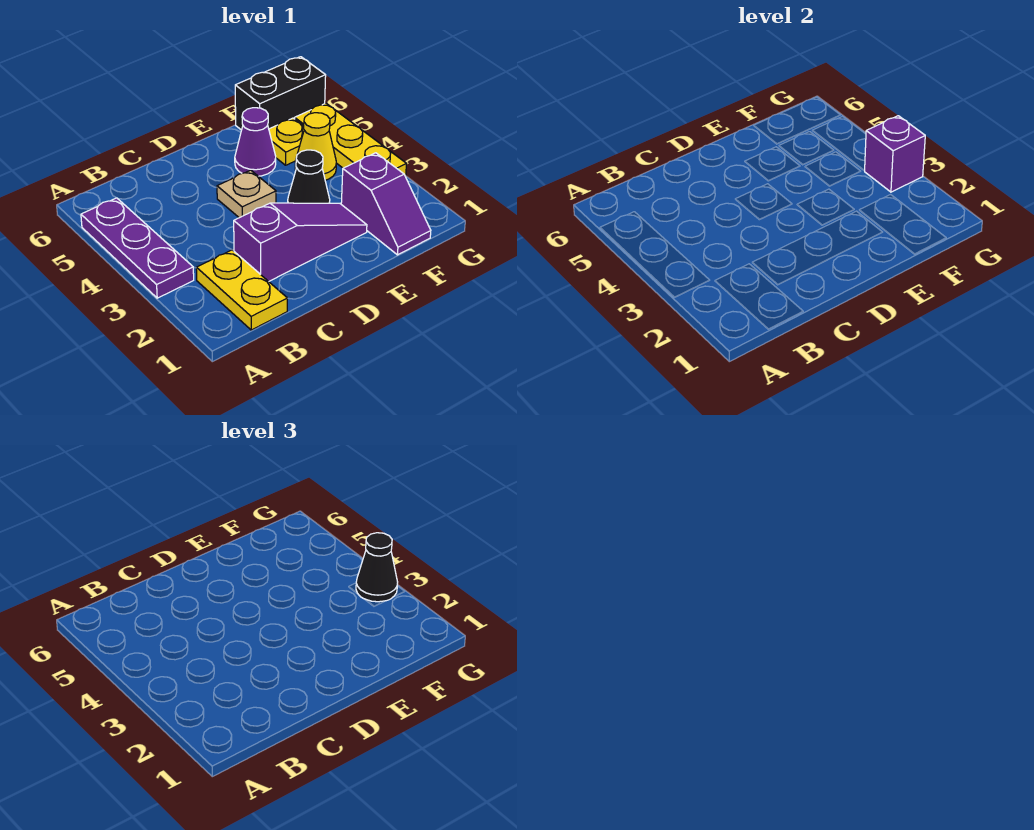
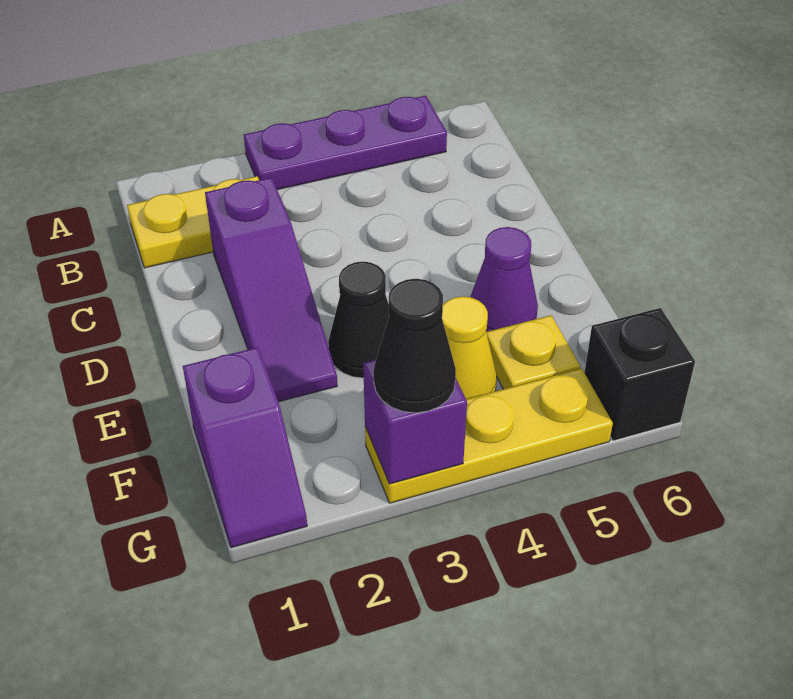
tan 1x1 plate [217,170,276,218] -> none
purple 1x2 slope [341,153,431,255] -> purple 1x2 slope turned to [183,347,307,548]
black 1x2 brick [235,57,326,130] -> black 1x1 brick [584,308,695,441]

